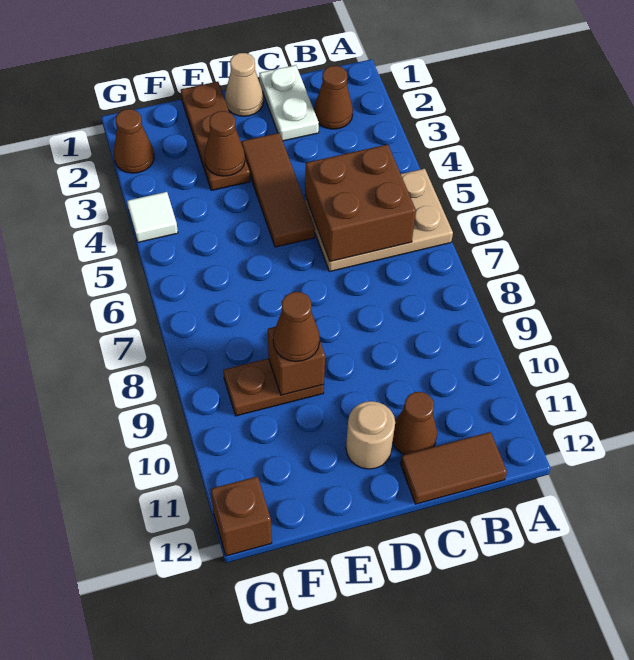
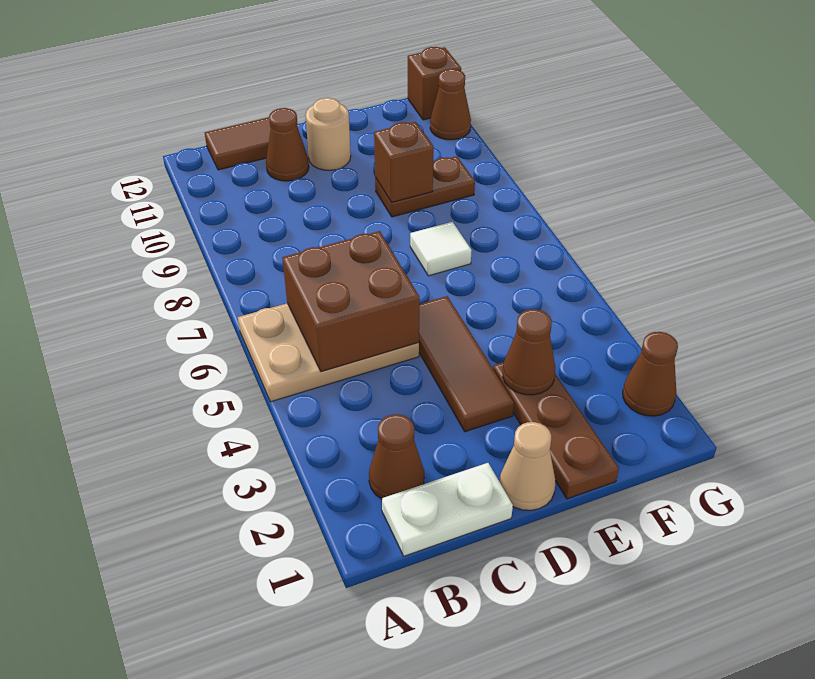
white 1x2 plate [259,65,319,141] -> white 1x2 plate turned to [382,463,513,556]
brown 1x1 cone [273,292,320,362] -> brown 1x1 cone moved to [430,69,471,140]
white 1x1 tile [127,192,178,242] -> white 1x1 tile moved to [410,222,472,276]

